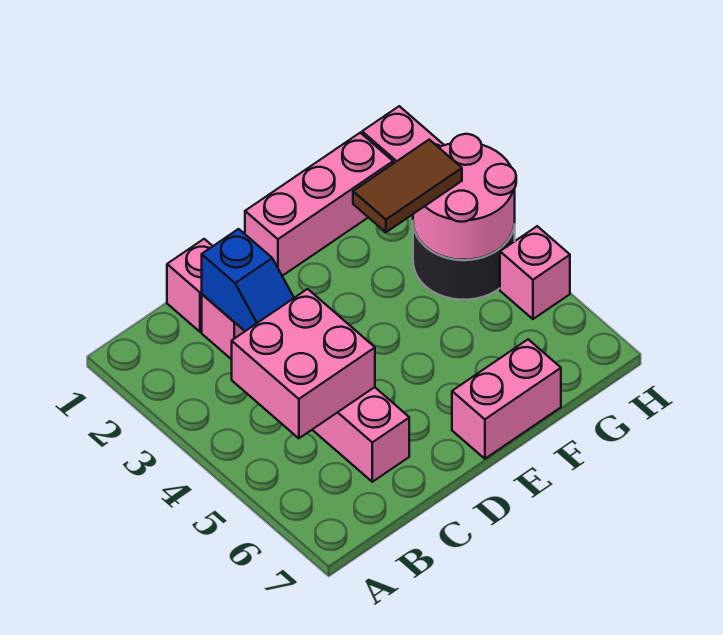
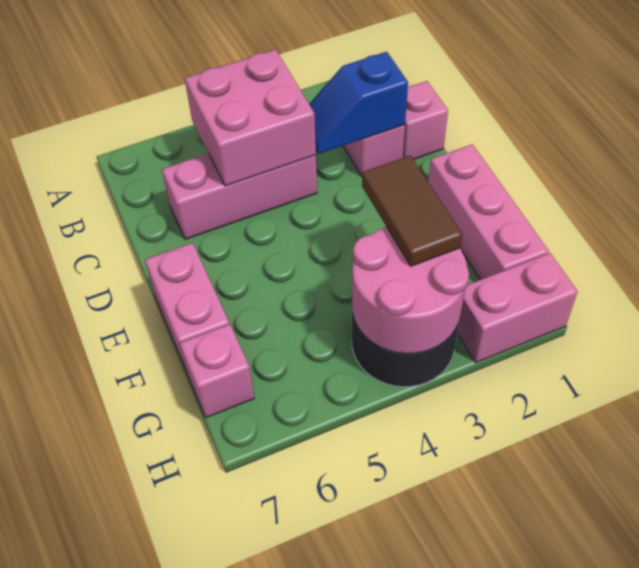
pink 1x1 brick [500,226,570,319] -> pink 1x1 brick moved to [180,324,254,418]

